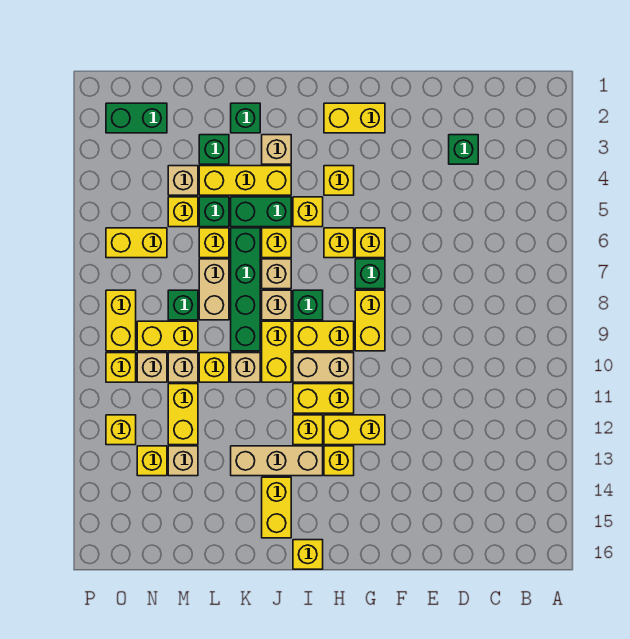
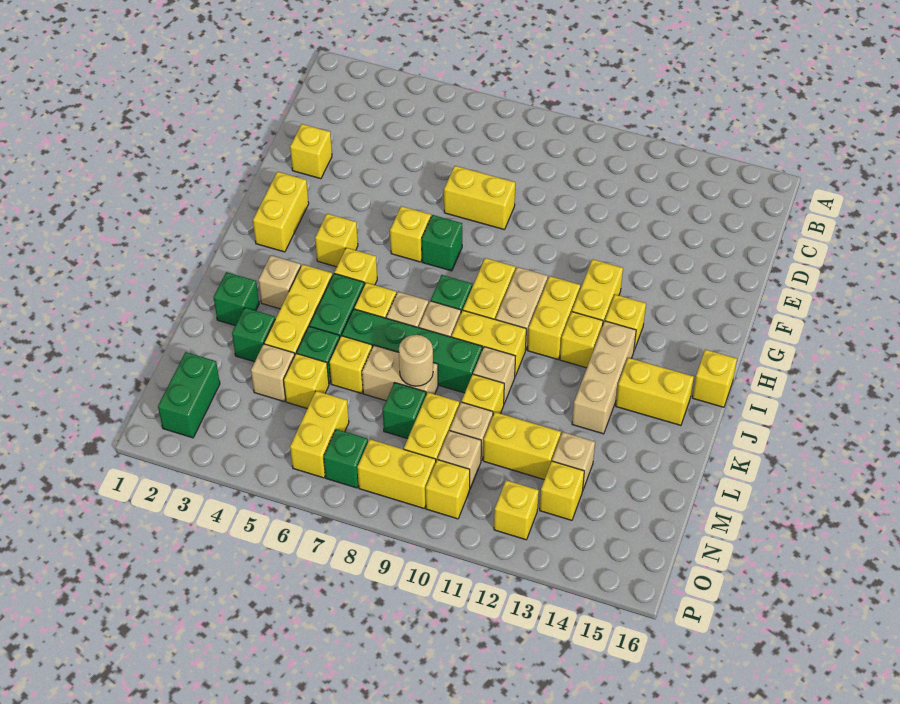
green 1x1 brick [449,135,478,164] -> green 1x1 brick moved to [324,429,368,488]
yellow 1x2 brick [355,290,385,351] -> yellow 1x2 brick moved to [444,166,515,230]
yellow 1x1 brick [324,228,354,258] -> yellow 1x1 brick moved to [290,124,332,179]
none -> tan 1x1 round brick [399,335,433,386]

